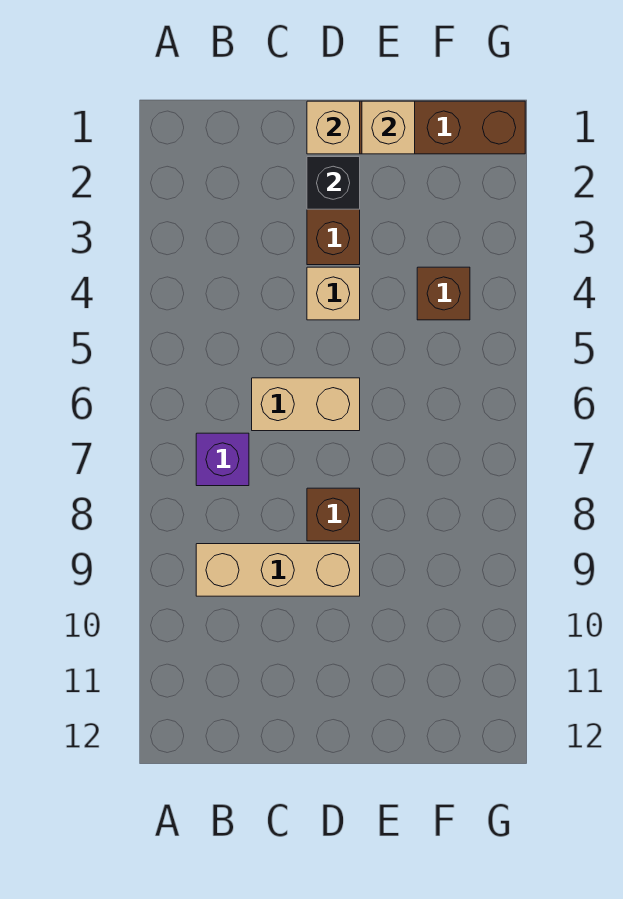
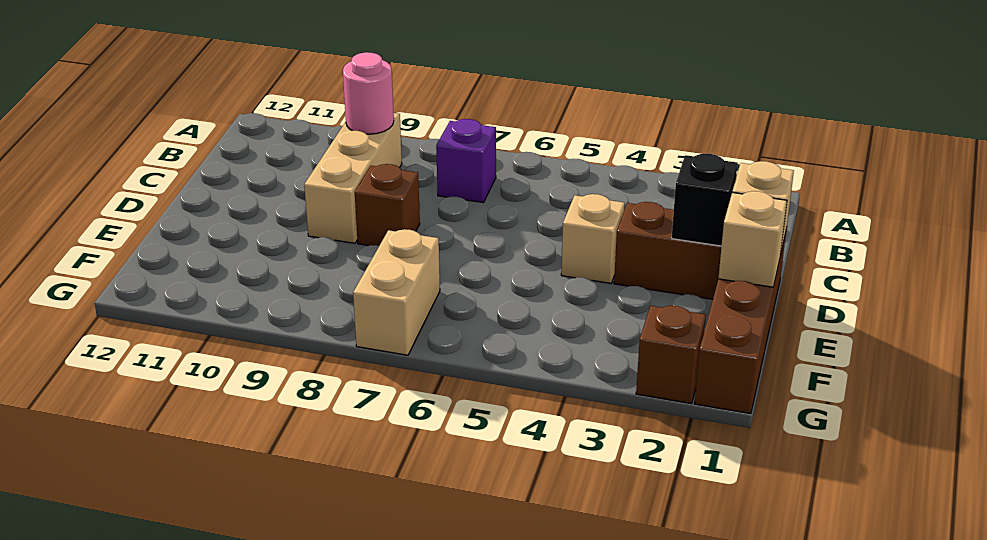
none -> pink 1x1 round brick [343,52,394,134]
tan 1x2 brick [252,378,360,431] -> tan 1x2 brick moved to [353,229,440,355]
brown 1x1 brick [417,267,470,320] -> brown 1x1 brick moved to [636,306,706,403]

